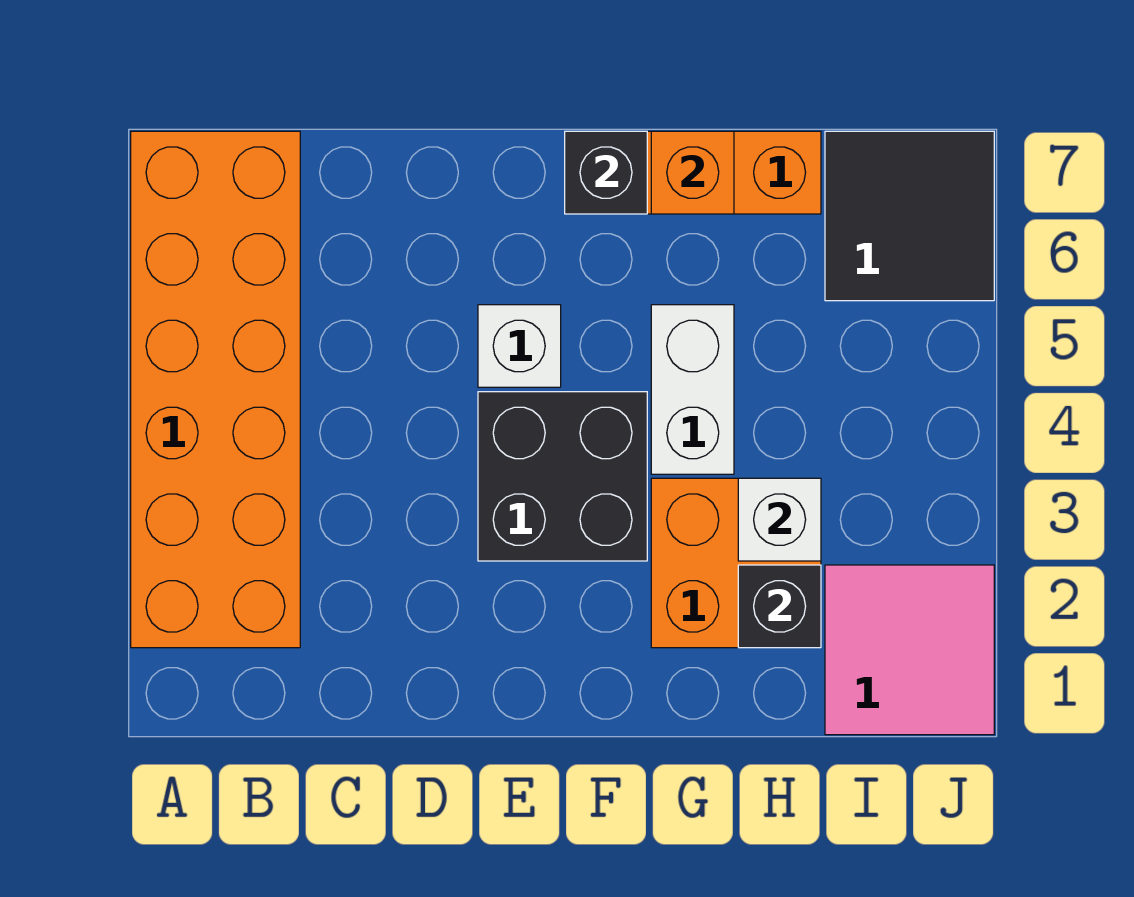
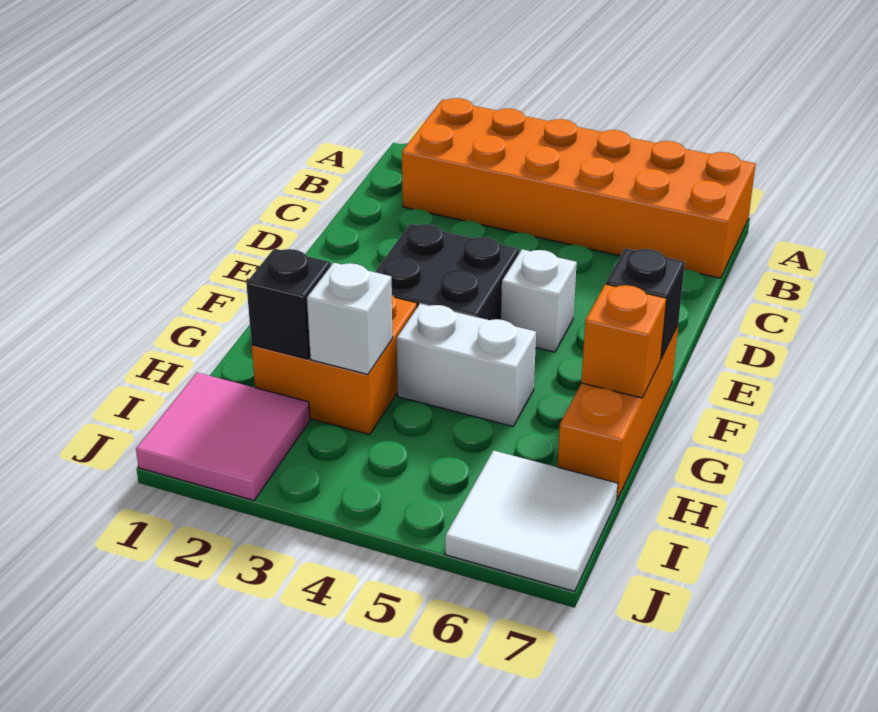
black 2x2 tile [825,131,994,301] -> white 2x2 tile [445,451,618,591]

